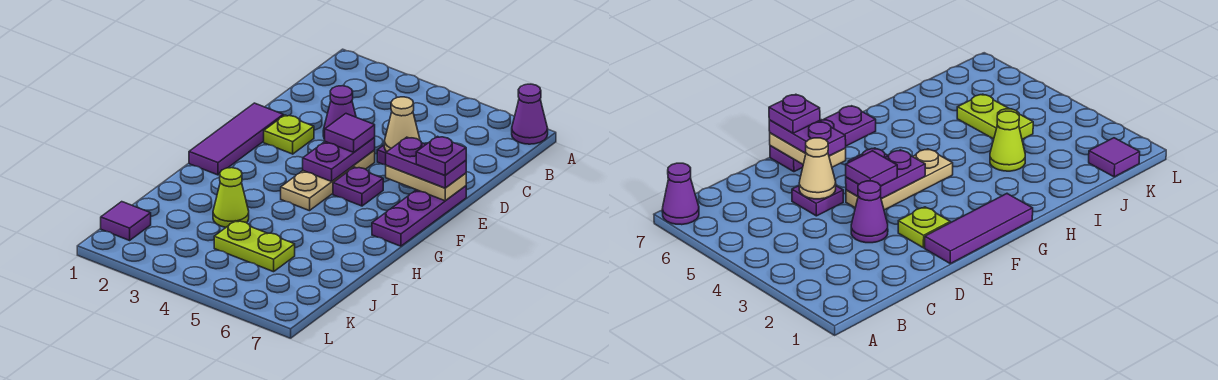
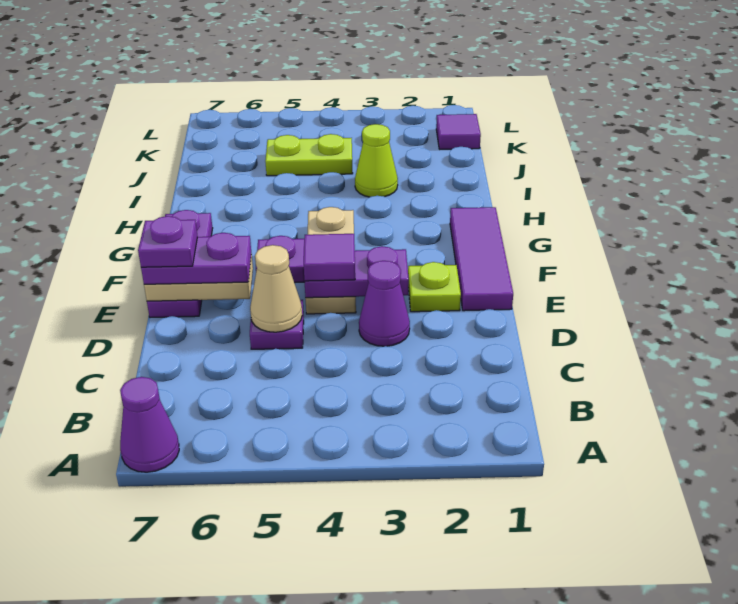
purple 1x2 plate [303,137,375,181] -> purple 1x2 plate turned to [305,246,409,298]

